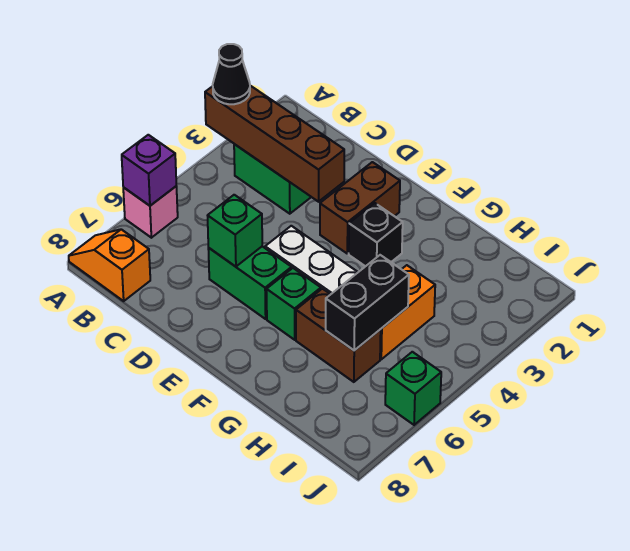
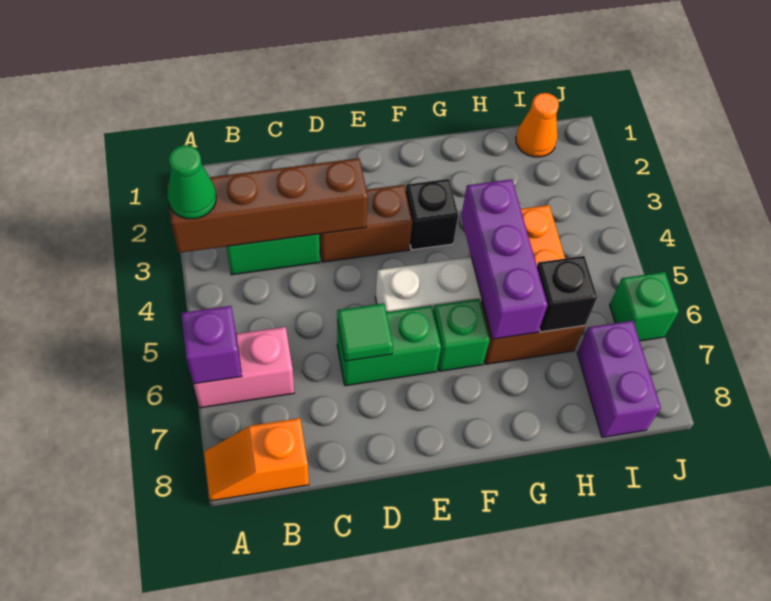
black 1x1 cone [213,44,250,104] -> green 1x1 cone [167,145,216,219]
pink 1x1 brick [123,186,178,238] -> pink 1x2 brick [193,327,294,408]
green 1x1 brick [208,195,262,267] -> green 1x1 tile [337,303,393,361]
brown 1x2 brick [320,162,400,253] -> brown 1x2 brick turned to [319,185,412,262]
none -> purple 1x3 brick [461,179,548,339]
black 1x2 brick [326,255,409,350] -> black 1x1 brick [537,256,597,332]
none -> orange 1x1 cone [516,93,559,157]
none -> purple 1x2 brick [577,321,661,437]

